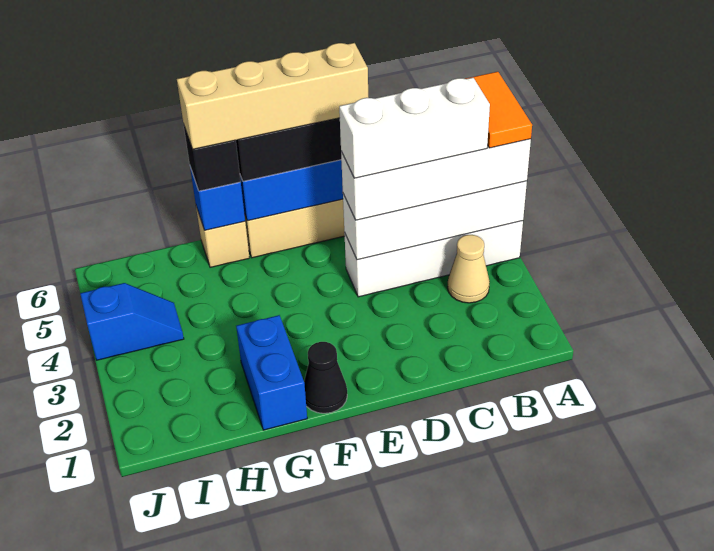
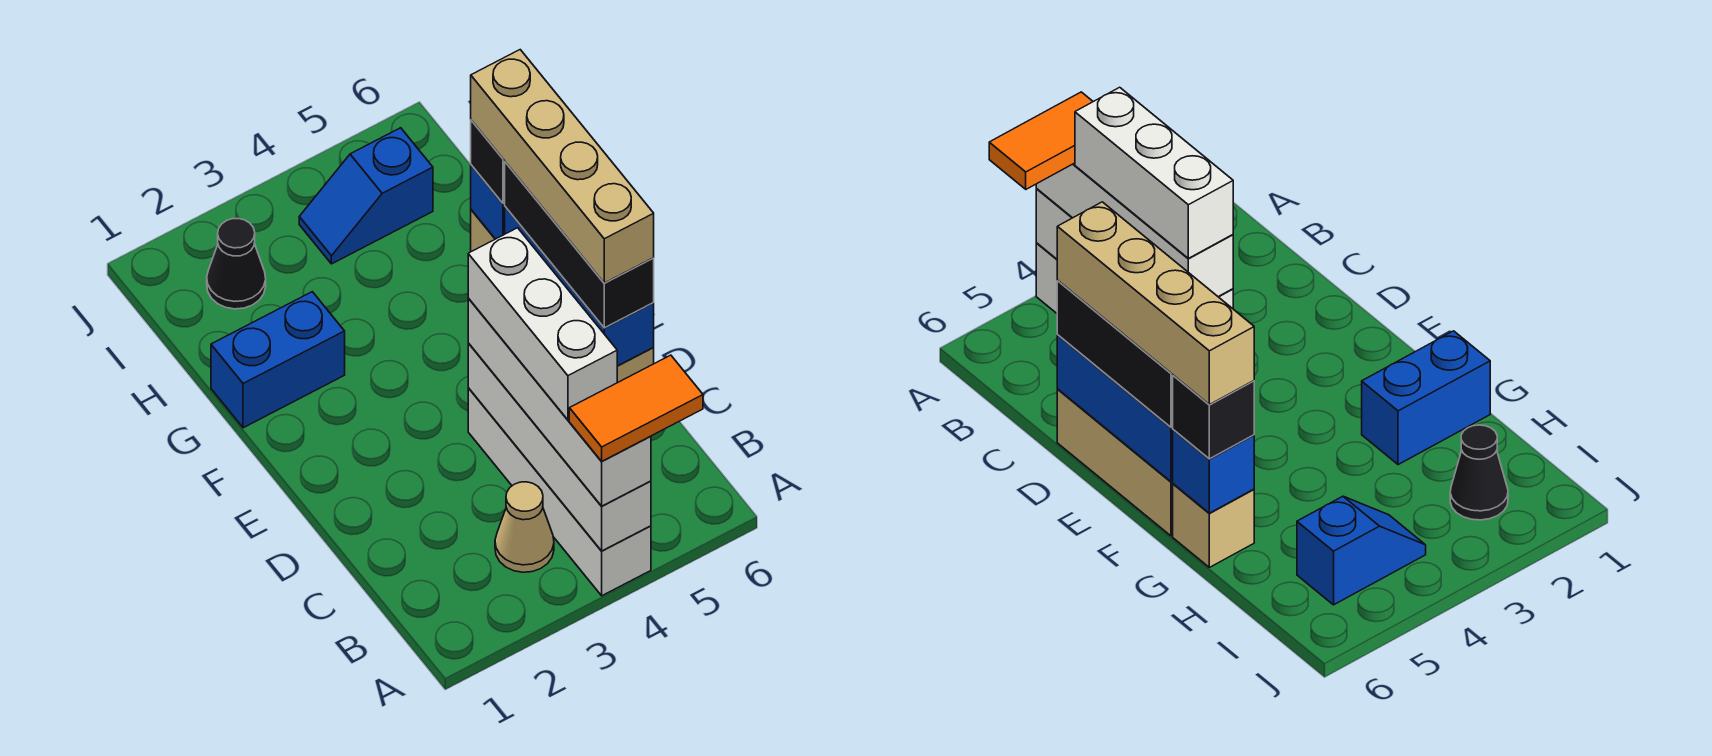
black 1x1 cone [304,342,347,413] -> black 1x1 cone moved to [207,218,266,309]
blue 1x2 slope [80,283,184,360] -> blue 1x2 slope turned to [299,128,433,264]

